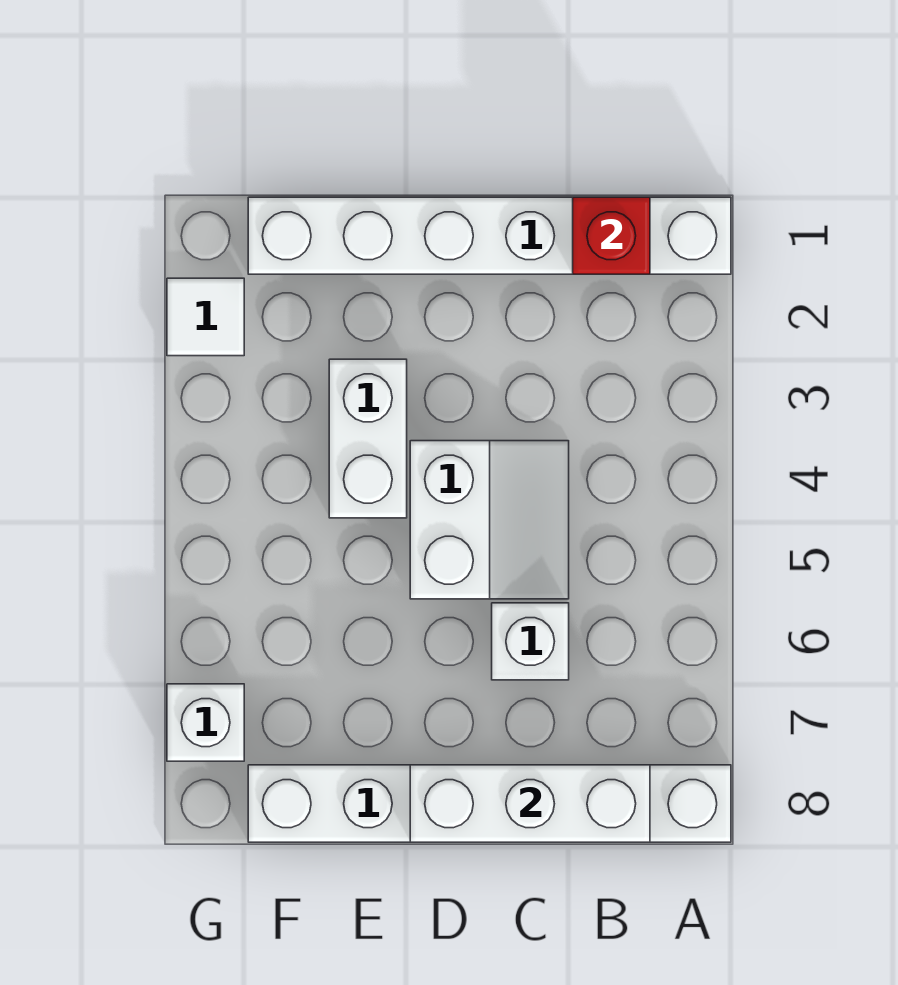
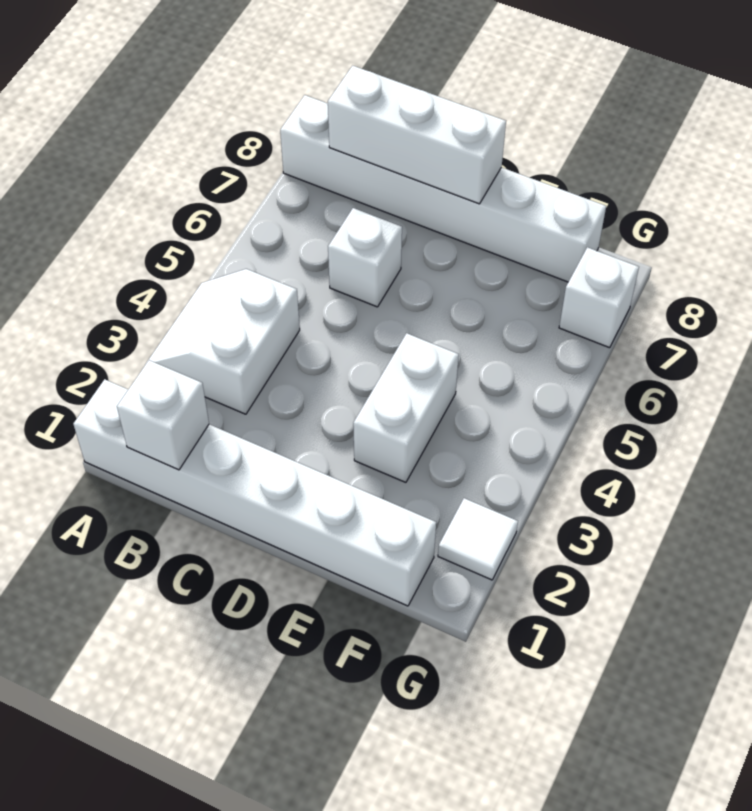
red 1x1 brick [573,197,650,274] -> white 1x1 brick [117,360,209,470]
white 2x2 slope [410,441,569,599] -> white 2x2 slope moved to [145,269,300,414]

